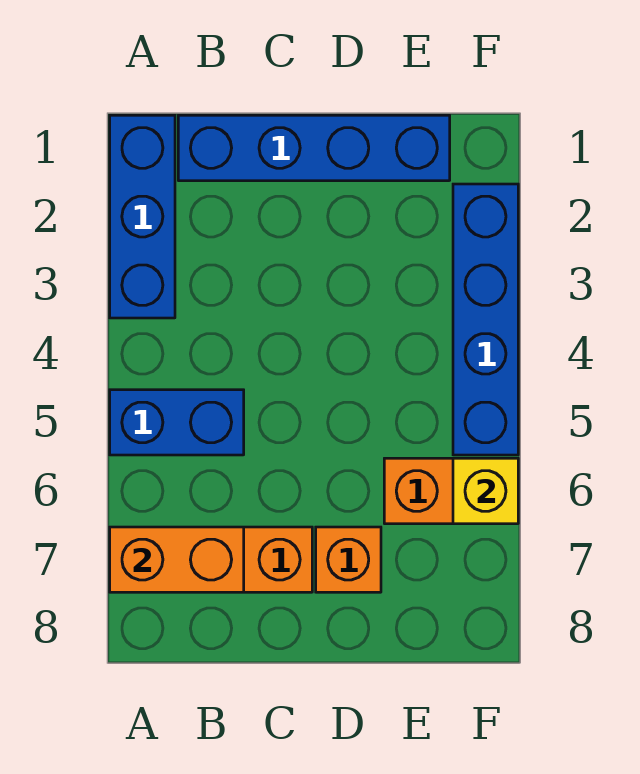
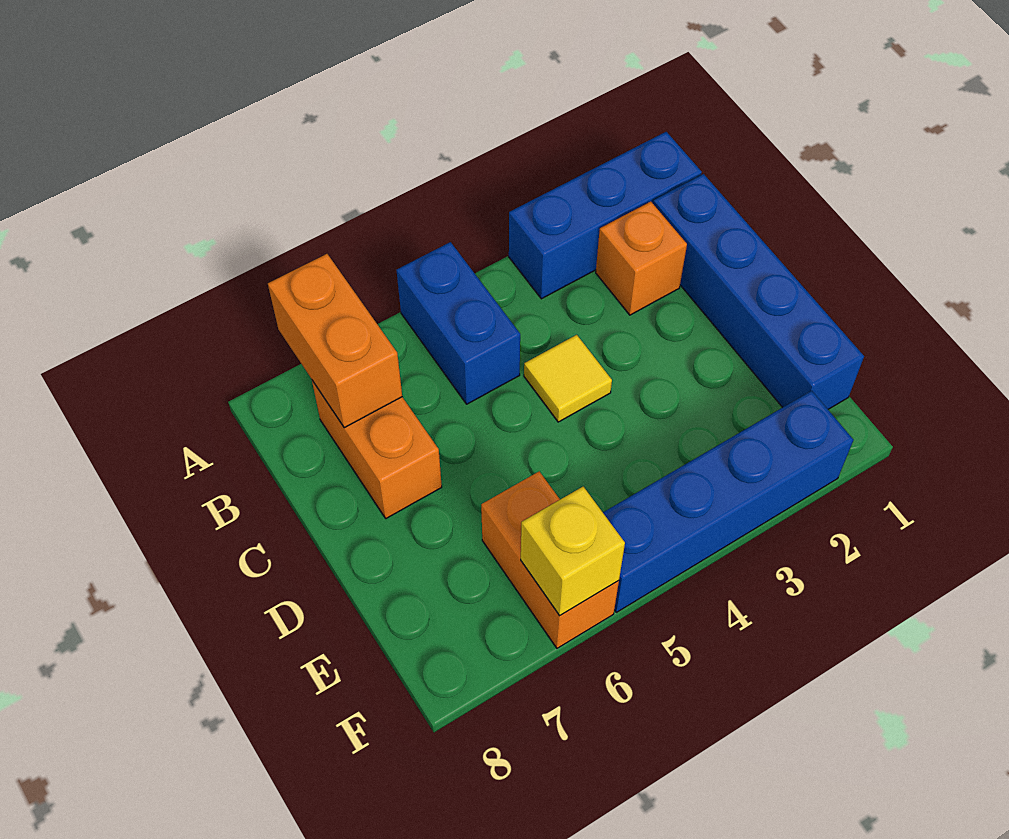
none -> yellow 1x1 tile [524,335,612,422]
orange 1x1 brick [316,527,381,592] -> orange 1x1 brick moved to [596,202,687,315]

